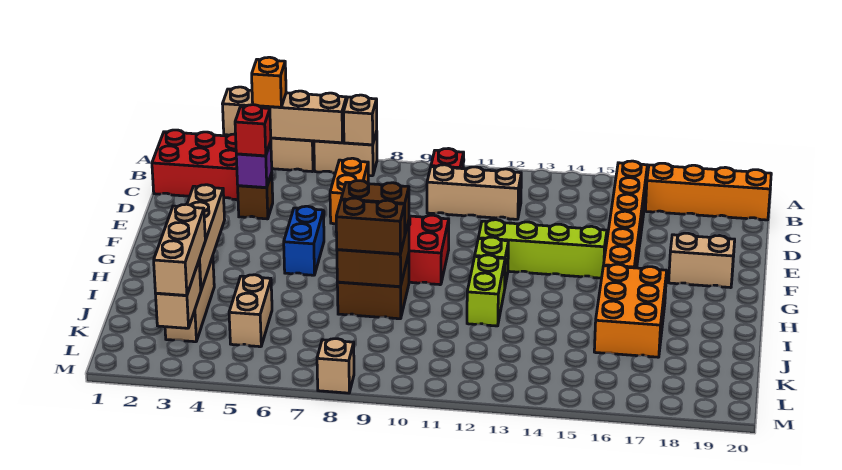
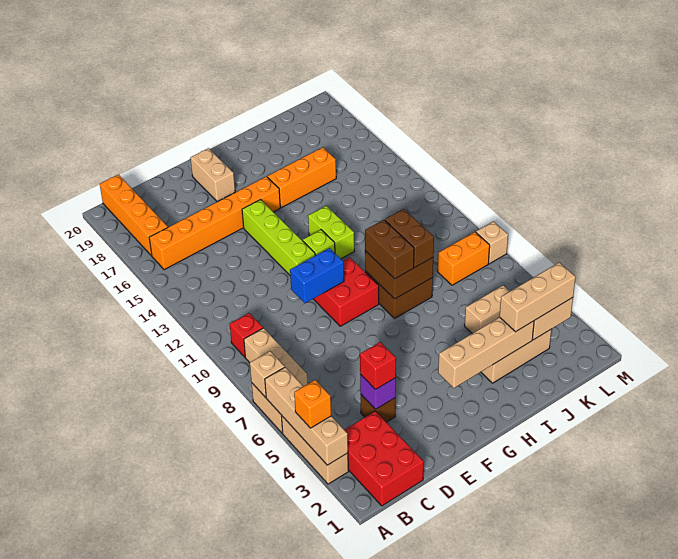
orange 1x2 brick [330,158,368,224] -> orange 1x2 brick moved to [438,232,490,285]
tan 1x3 brick [427,165,521,219] -> tan 1x3 brick moved to [244,328,308,386]
blue 1x2 brick [284,206,324,275] -> blue 1x2 brick moved to [290,248,344,303]
lime 1x2 brick [467,255,505,326] -> lime 1x2 brick turned to [308,206,354,259]
orange 2x3 brick [594,264,667,357] -> orange 1x3 brick [267,147,336,208]

